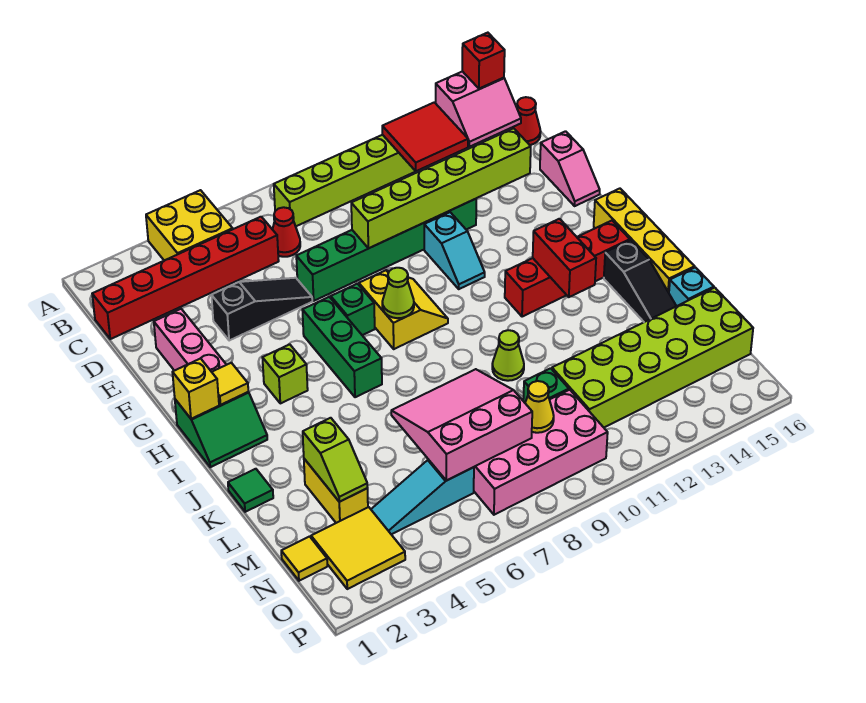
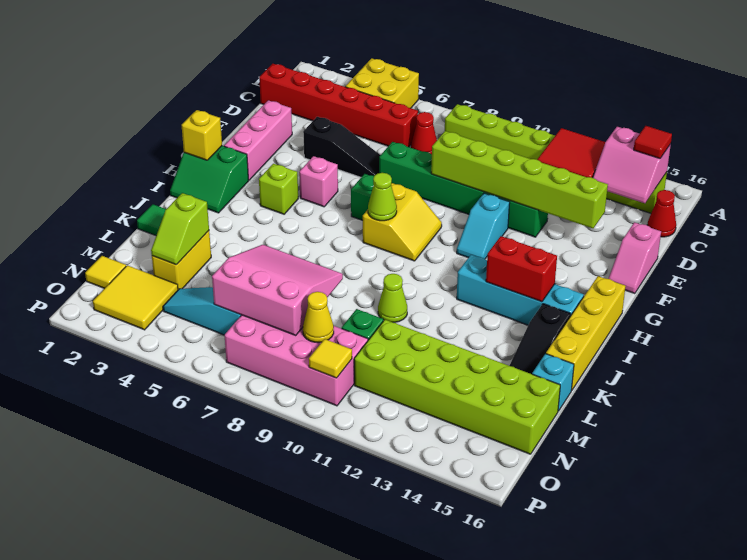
red 1x1 brick [462,33,505,89] -> red 1x1 tile [634,126,672,158]
none -> pink 1x1 brick [299,156,338,207]
green 1x3 brick [302,297,382,397] -> none
yellow 1x1 tile [212,363,248,405] -> yellow 1x1 tile moved to [309,339,352,378]
red 1x4 brick [505,221,630,317] -> cyan 1x4 brick [457,255,584,325]
red 1x2 brick [533,219,596,297] -> red 1x2 brick turned to [486,236,557,302]

